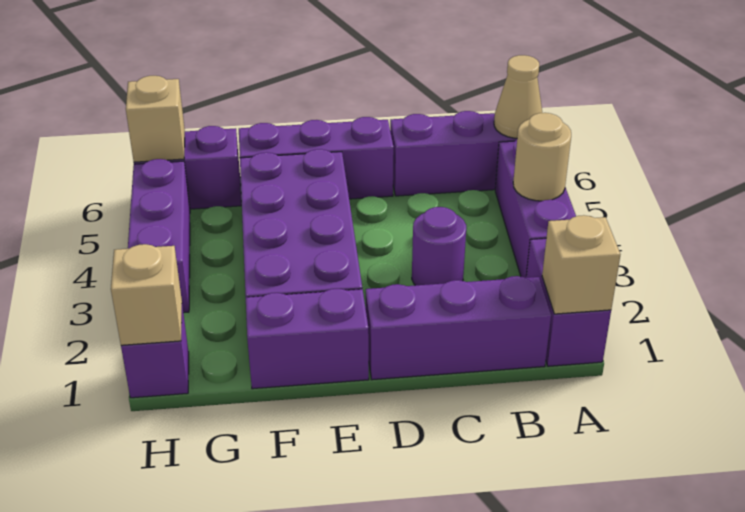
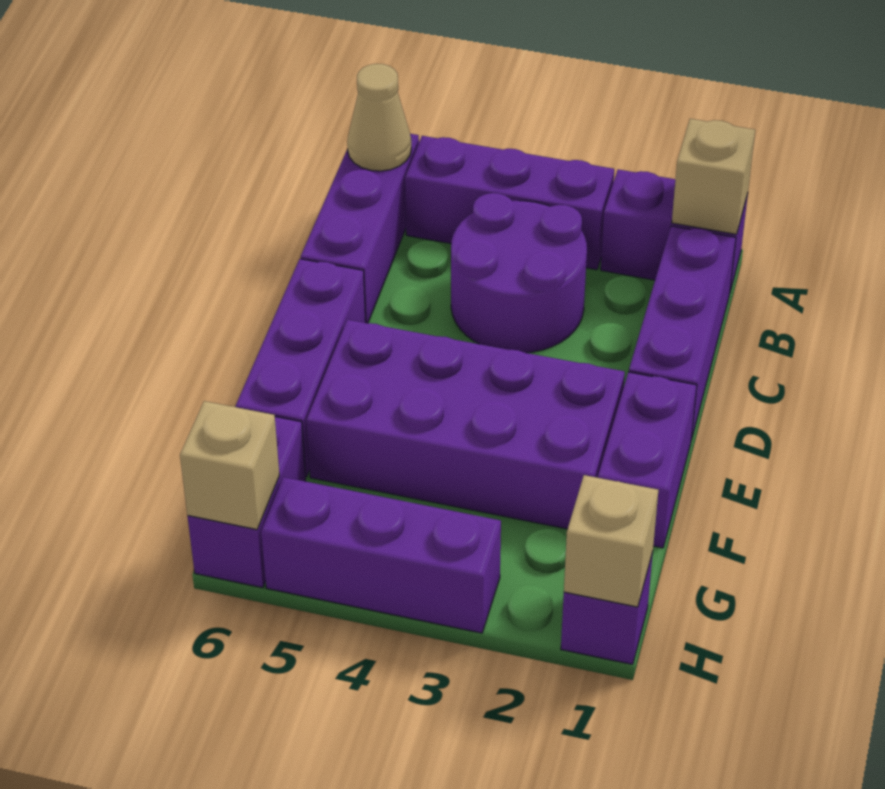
tan 1x1 round brick [513,113,571,201] -> none
purple 1x1 round brick [412,207,466,285] -> purple 2x2 round brick [451,193,587,353]

